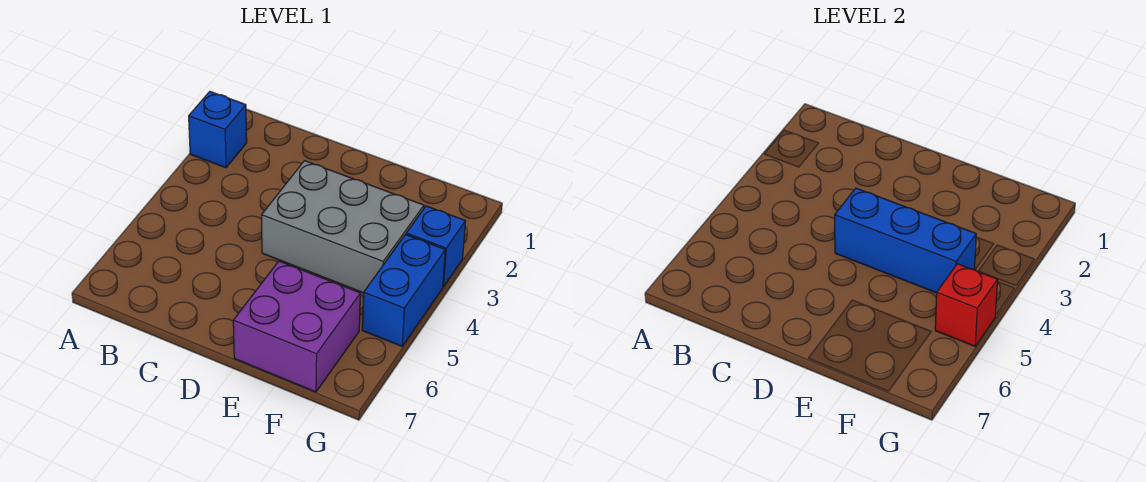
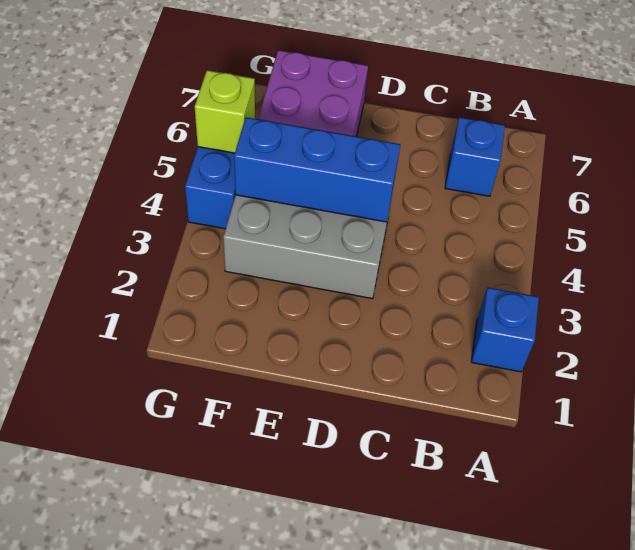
blue 1x1 brick [406,206,466,286] -> blue 1x1 brick moved to [445,117,505,196]
red 1x1 brick [935,264,998,346] -> lime 1x1 brick [195,70,255,153]

